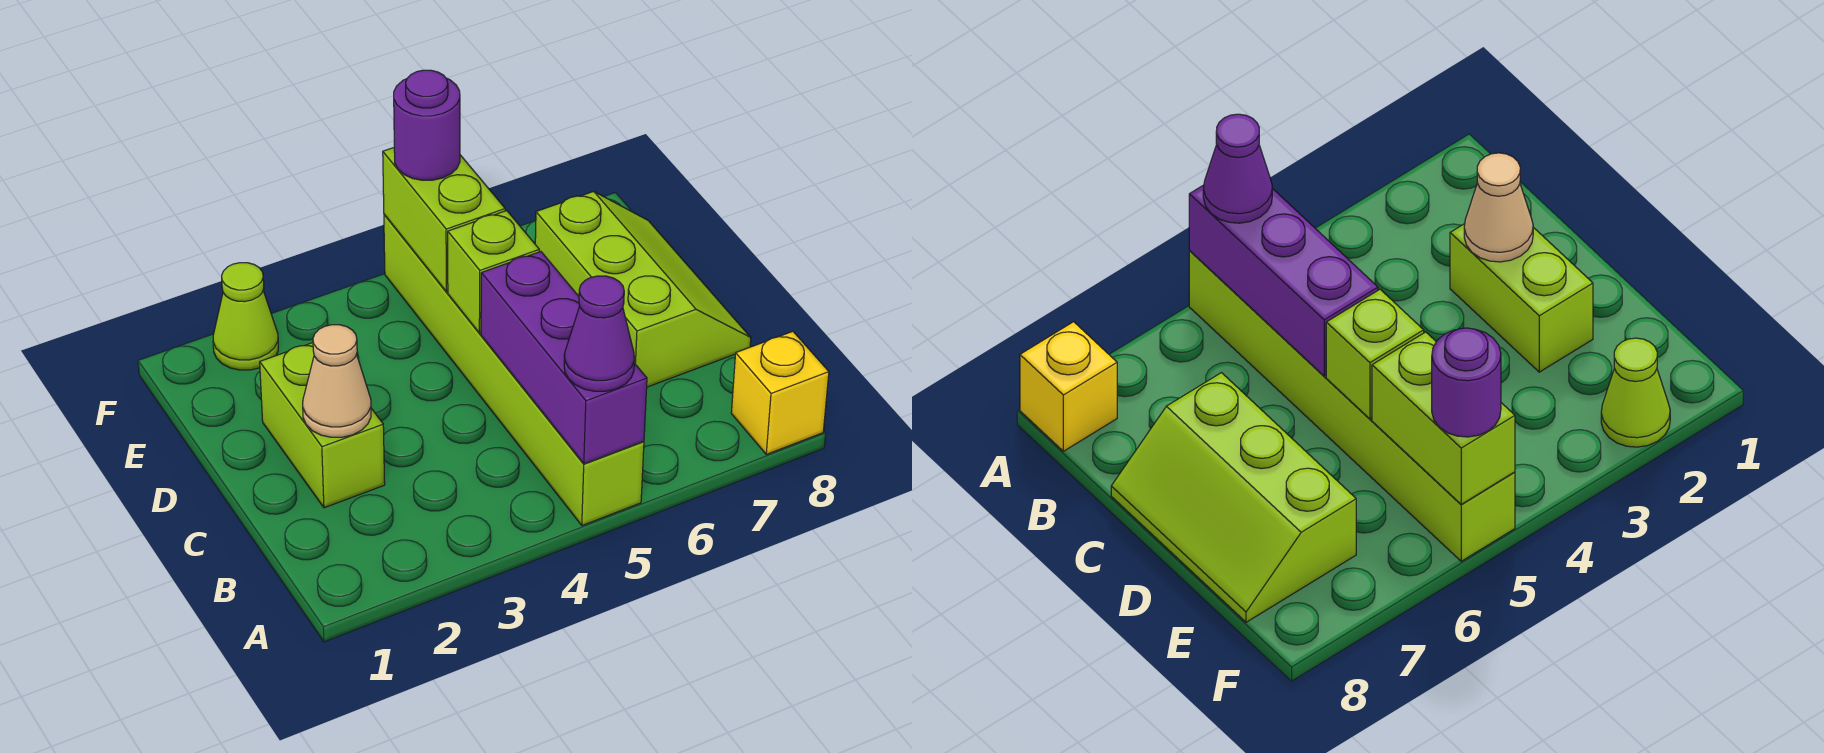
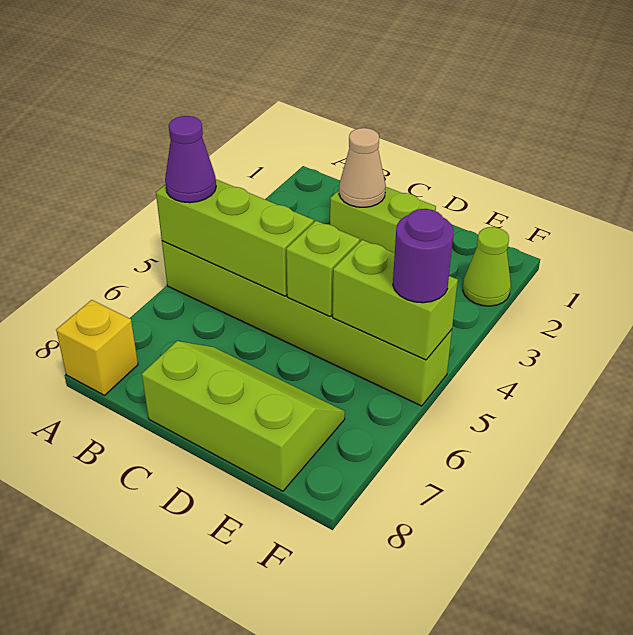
purple 1x3 brick [481,252,647,464] -> lime 1x3 brick [156,179,314,296]
lime 2x3 slope [535,191,751,387] -> lime 2x3 slope turned to [142,341,345,491]

